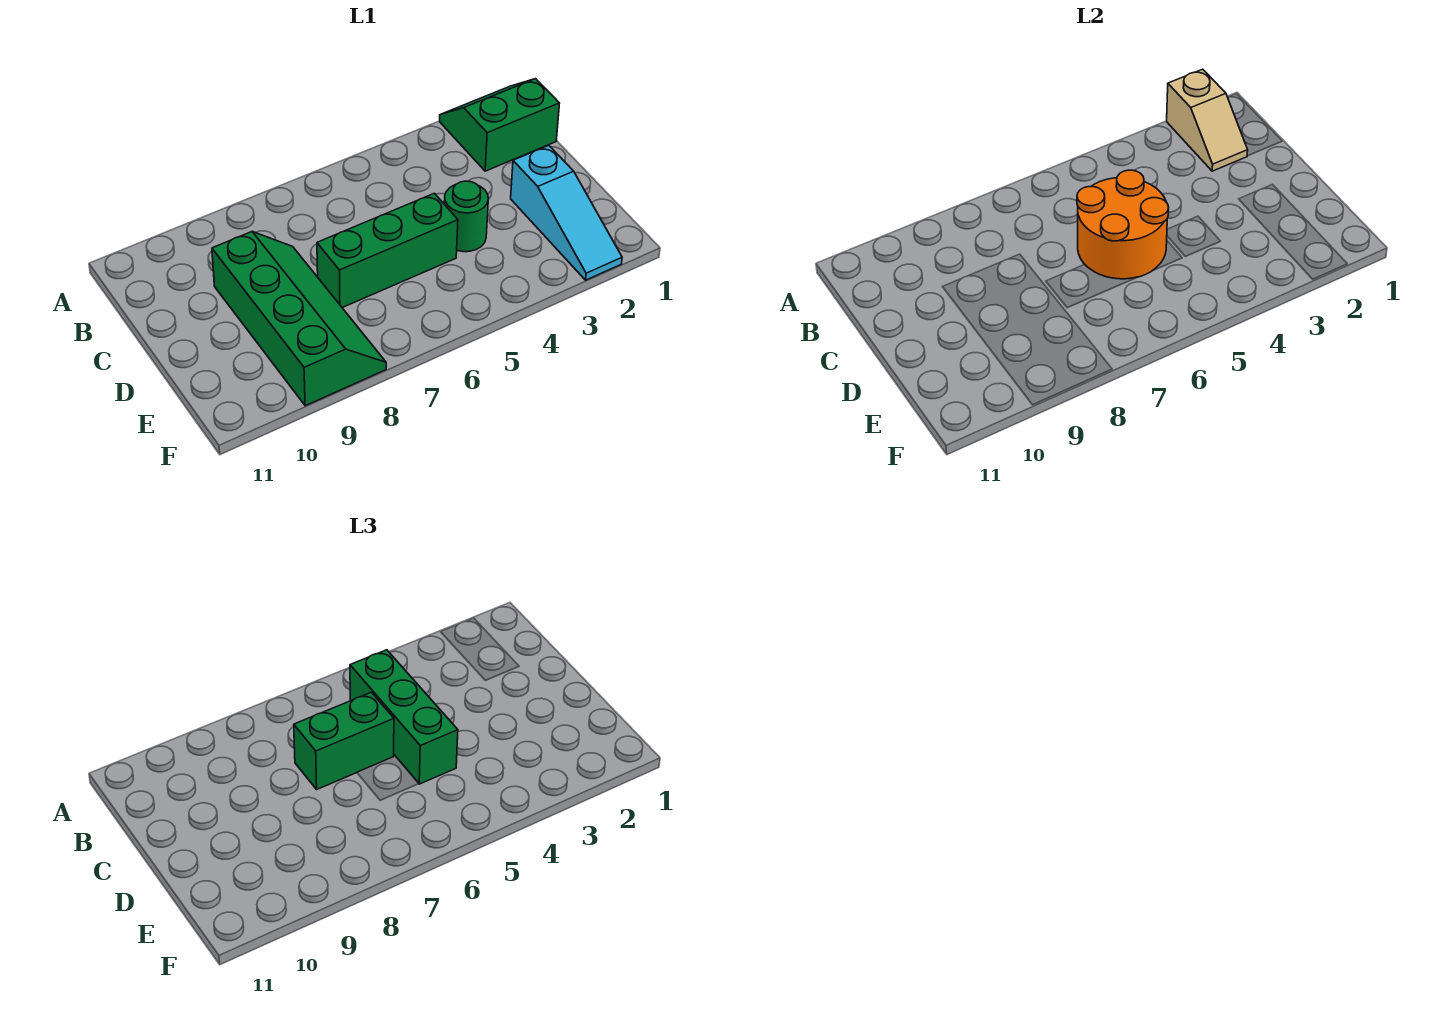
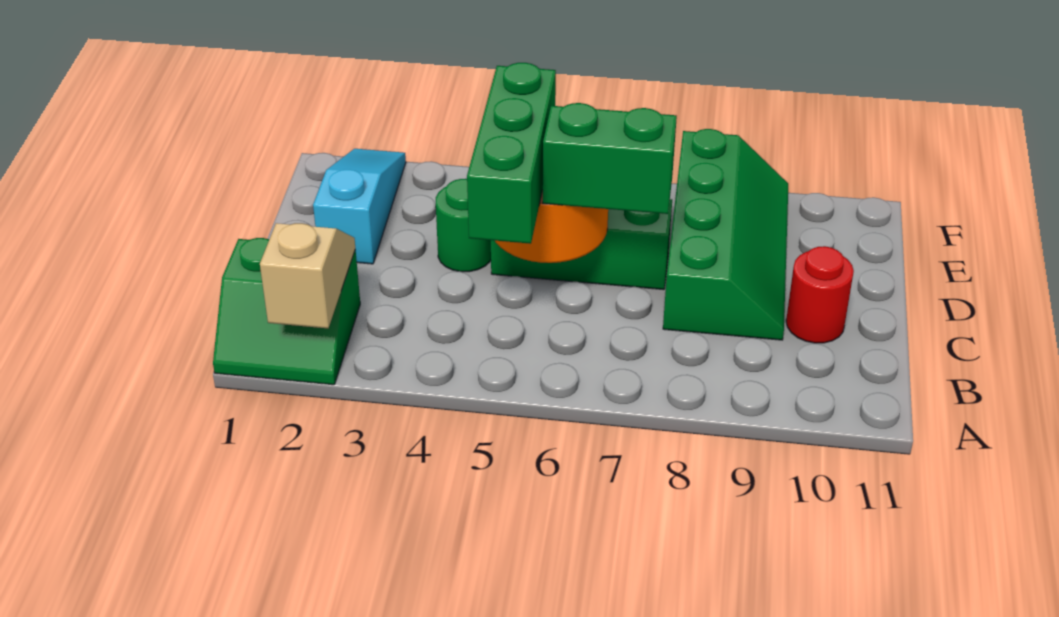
green 2x4 slope [212,232,386,406] -> green 2x4 slope turned to [663,129,788,340]
none -> red 1x1 round brick [786,246,854,343]

